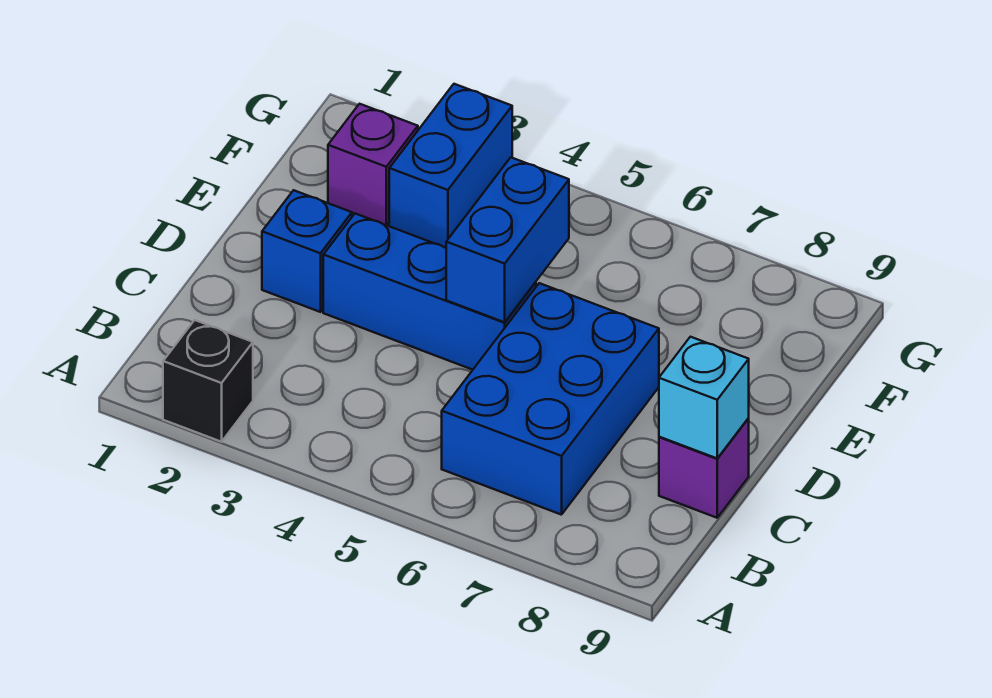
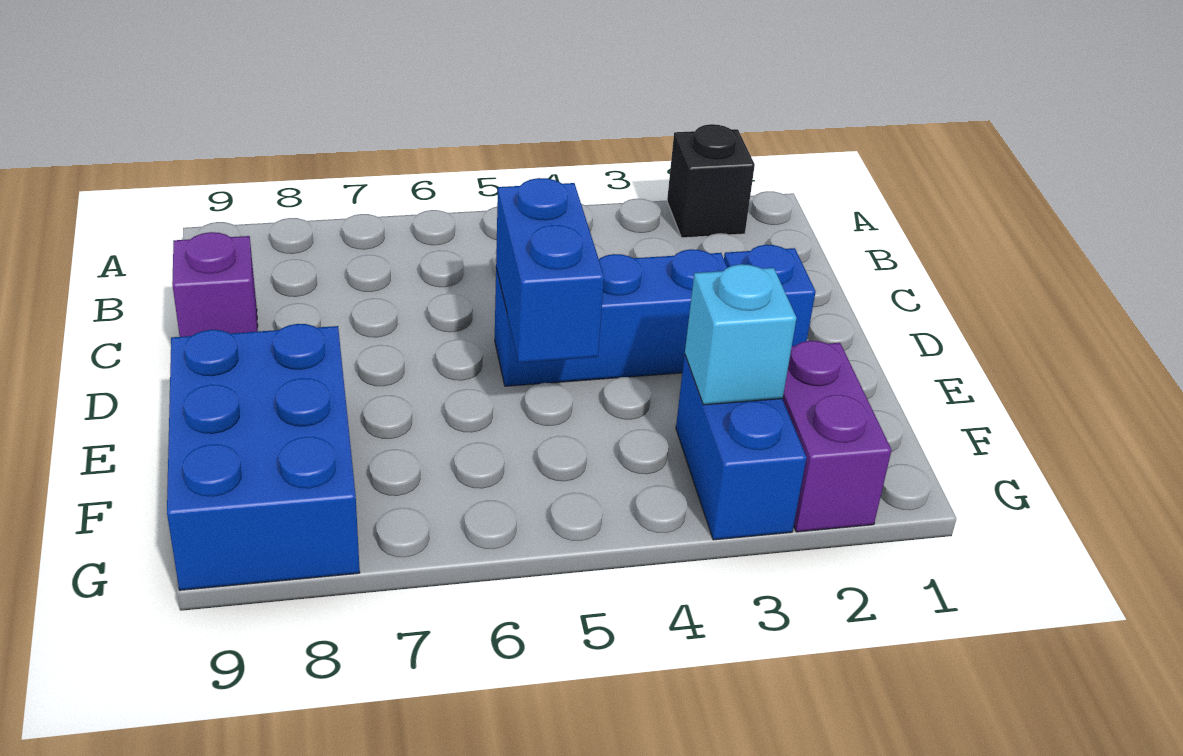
blue 2x3 brick [442,283,659,515] -> blue 2x3 brick moved to [167,324,360,590]
cyan 1x1 brick [659,337,749,458] -> cyan 1x1 brick moved to [685,264,796,405]
purple 1x1 brick [328,104,418,225] -> purple 1x2 brick [783,341,892,532]

